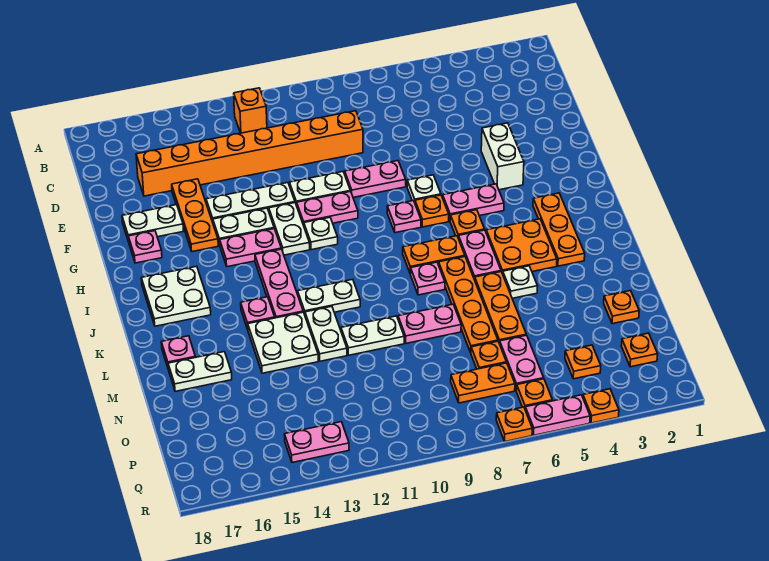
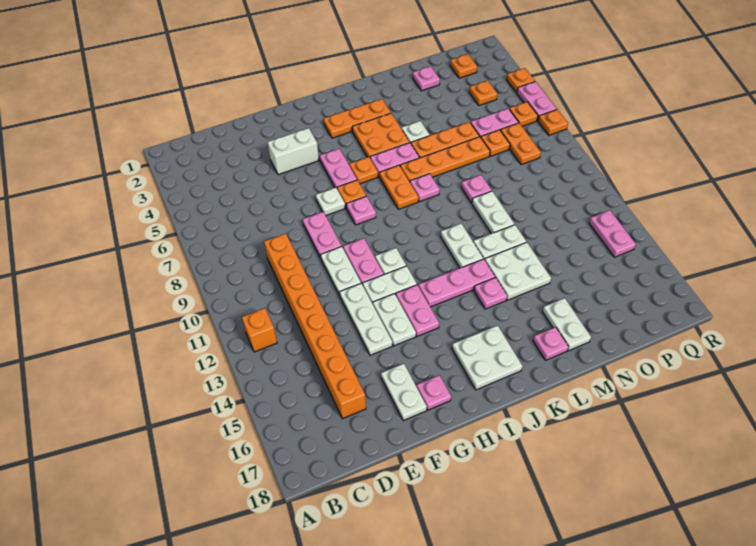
orange 1x3 plate [172,179,218,252] -> none
pink 1x2 plate [398,304,461,343] -> pink 1x1 plate [461,175,492,203]
orange 1x1 plate [604,291,639,324] -> pink 1x1 plate [413,66,440,91]

